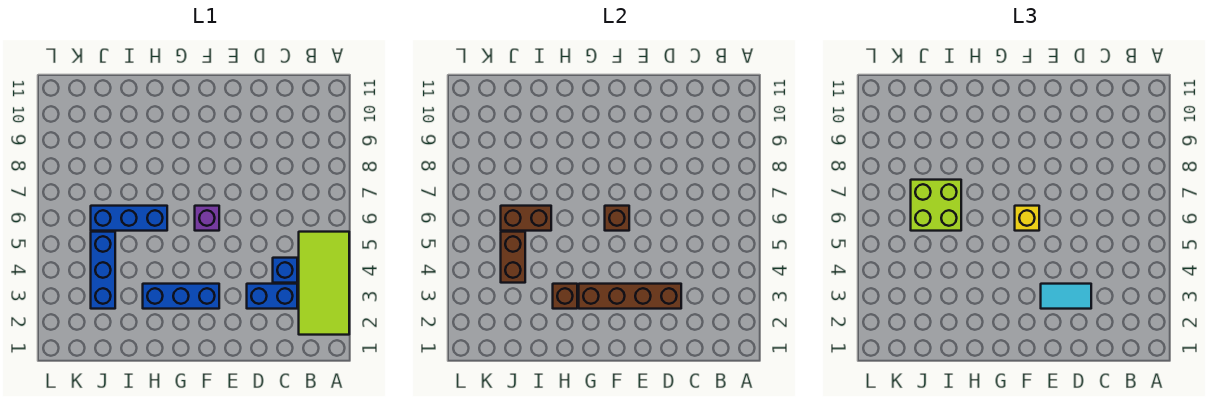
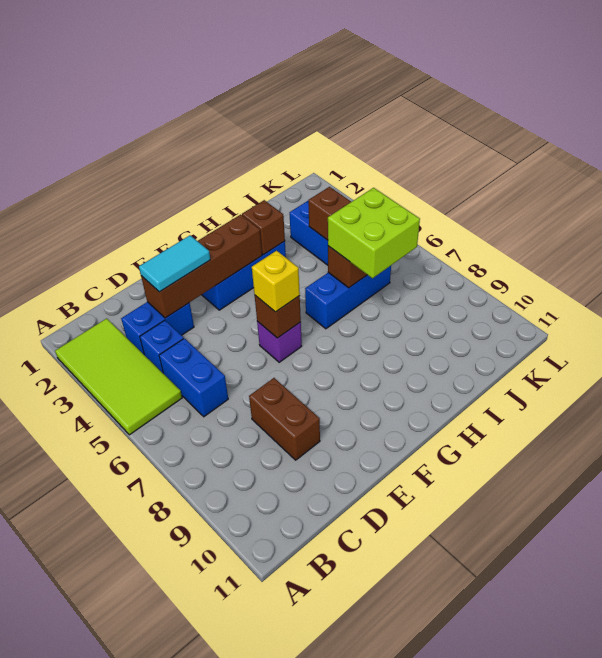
none -> blue 1x2 brick [159,338,228,417]
none -> brown 1x2 brick [249,378,320,460]

